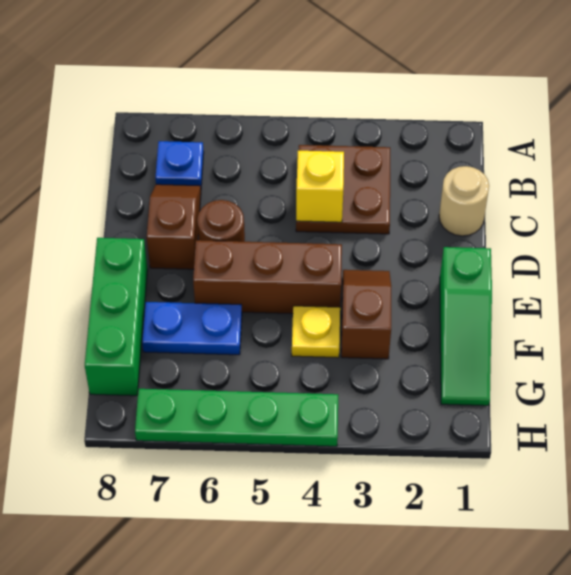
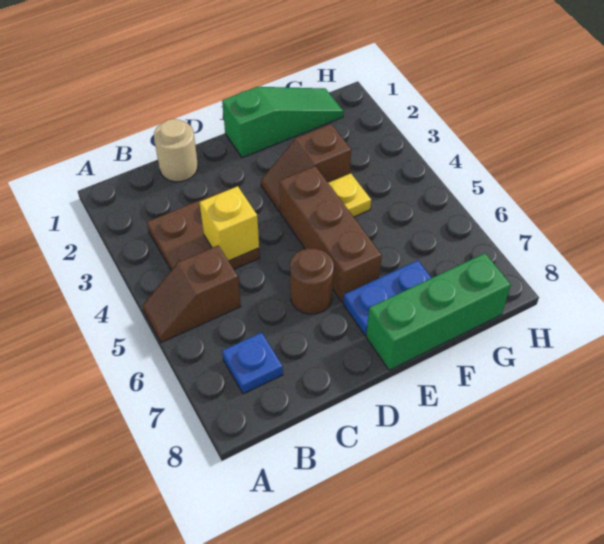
brown 1x2 slope [147,184,201,269] -> brown 1x2 slope moved to [142,245,241,342]
blue 1x2 plate [142,302,242,355] -> blue 1x2 plate turned to [343,260,431,336]
green 1x4 plate [135,389,338,446] -> none

